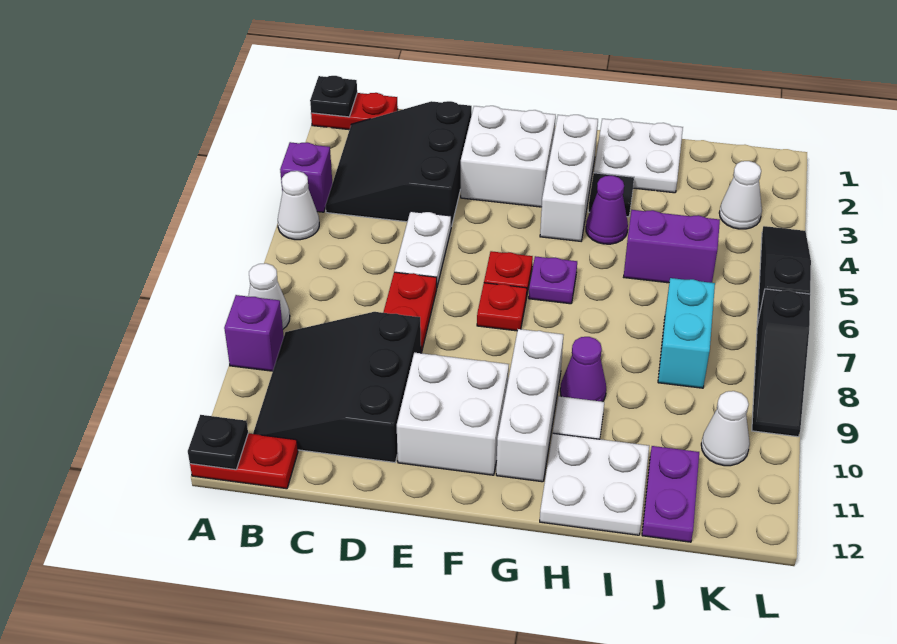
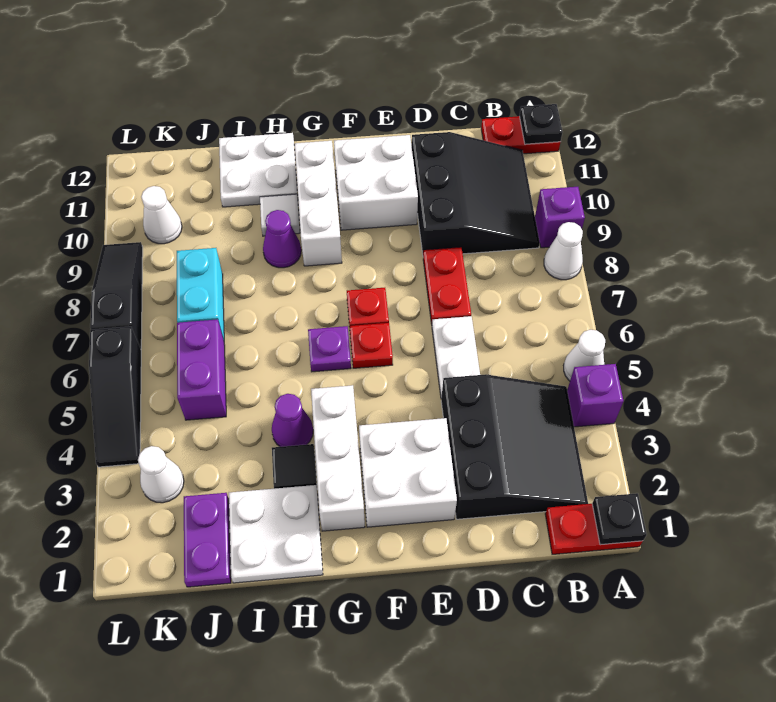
purple 1x2 brick [624,210,720,283] -> purple 1x2 brick turned to [177,319,226,420]
purple 1x2 plate [642,446,699,542] -> purple 1x2 plate moved to [184,493,231,587]

